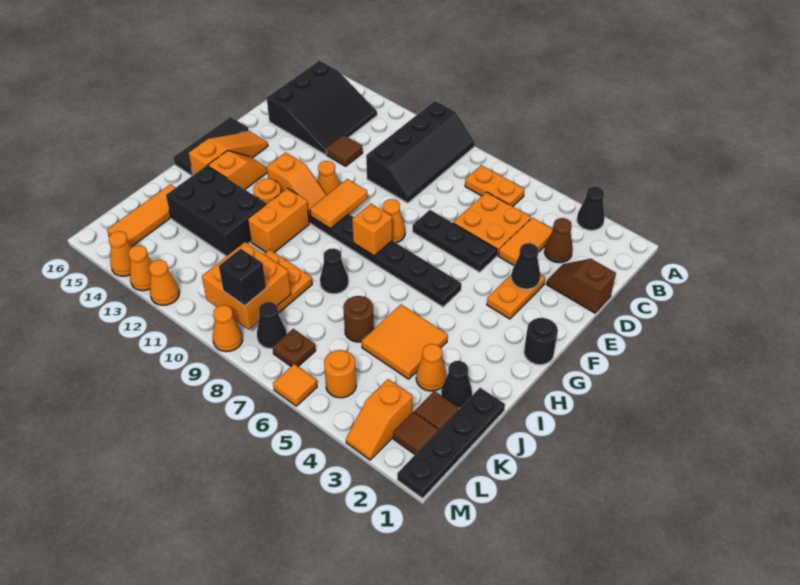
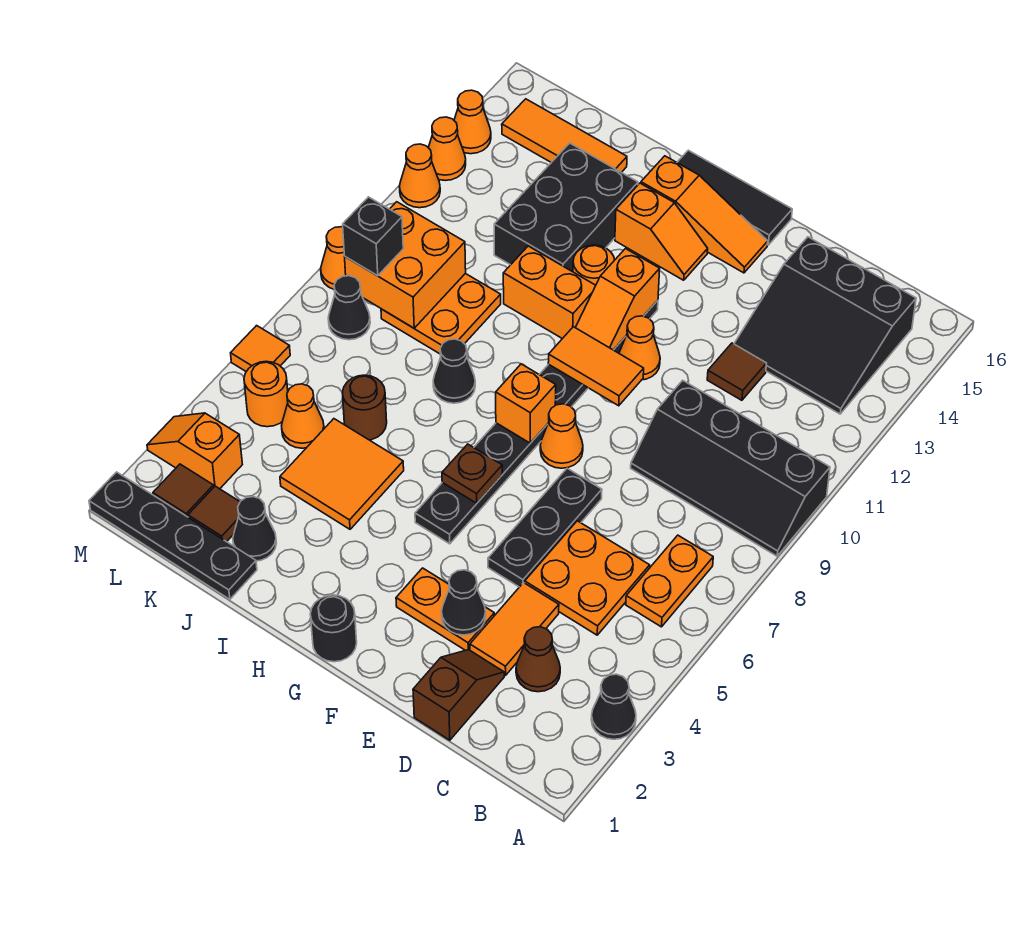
orange 1x2 tile [498,218,553,266] -> orange 1x2 tile turned to [470,583,559,676]
orange 1x1 cone [416,344,447,391] -> orange 1x1 cone moved to [282,384,324,448]
brown 1x1 plate [273,329,316,366] -> brown 1x1 plate moved to [442,444,502,503]

